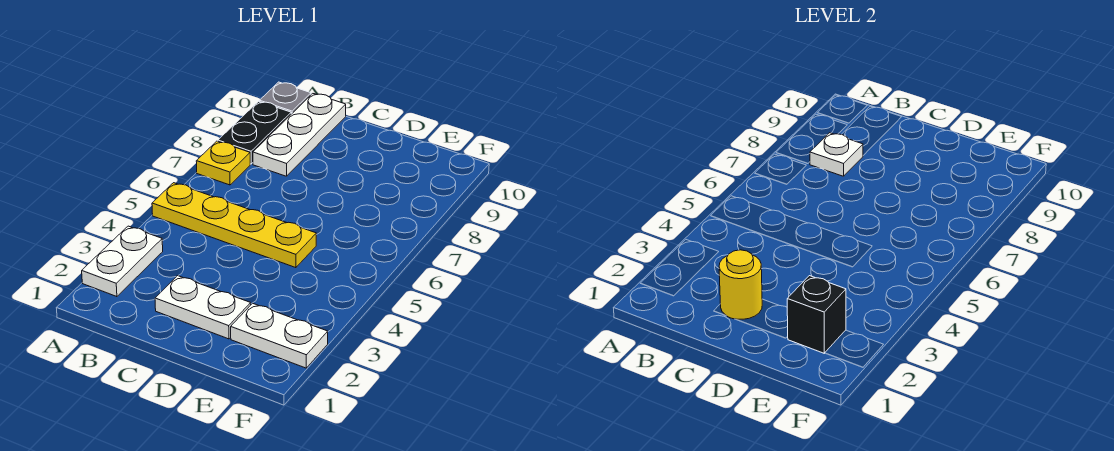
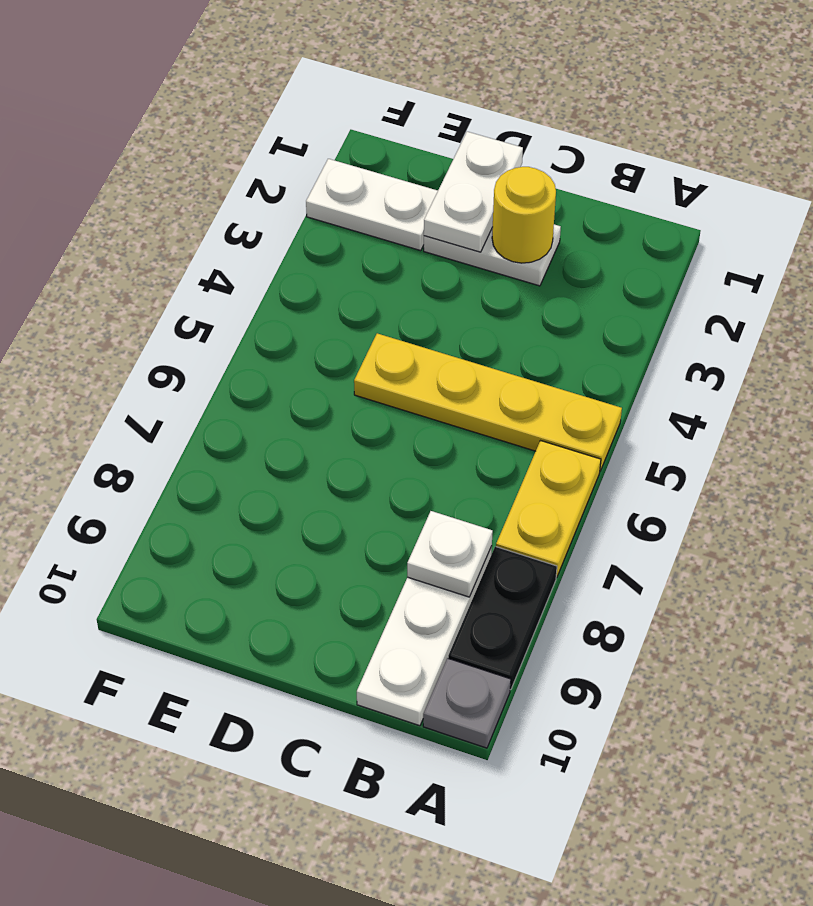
white 1x2 plate [82,226,163,297] -> white 1x2 plate moved to [424,132,523,252]
yellow 1x1 plate [196,141,250,185] -> yellow 1x2 plate [496,441,601,577]
black 1x1 brick [787,276,846,353] -> none

